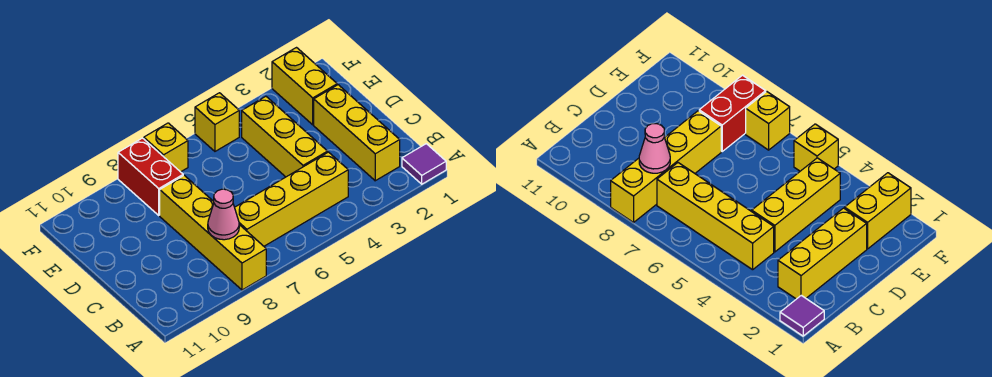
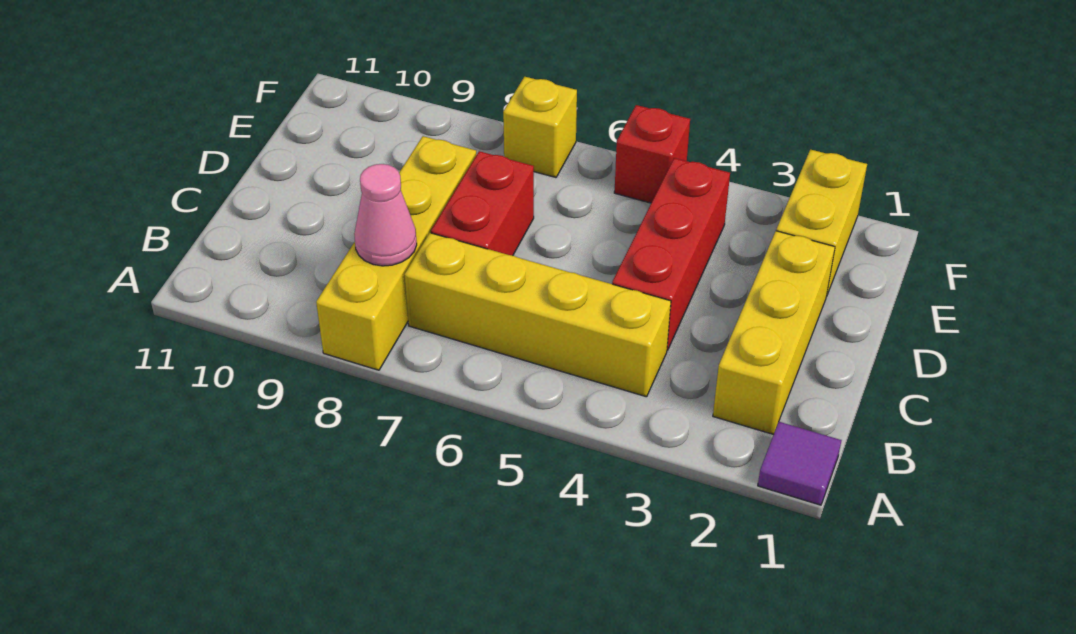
yellow 1x3 brick [242,96,328,177] -> red 1x3 brick [612,158,730,350]
red 1x2 brick [118,138,183,215] -> red 1x2 brick moved to [431,151,534,255]
yellow 1x1 brick [195,93,239,151] -> red 1x1 brick [614,105,690,203]

